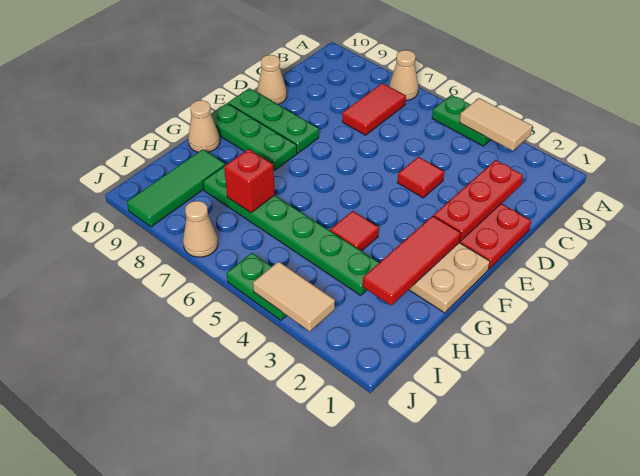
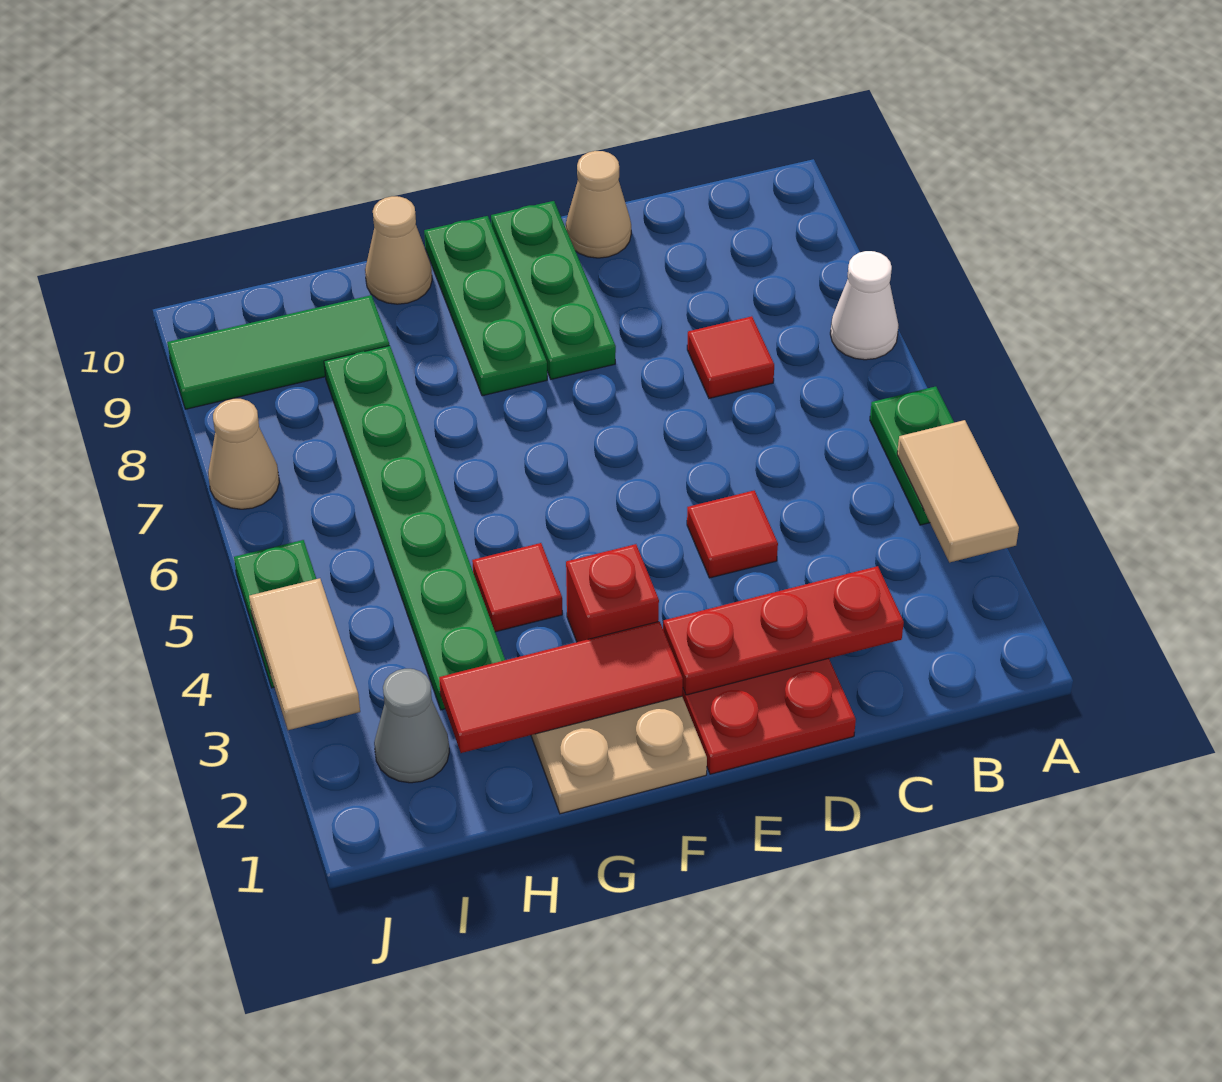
tan 1x1 cone [389,50,419,100] -> white 1x1 cone [830,251,899,360]
red 1x2 tile [342,83,406,135] -> red 1x1 tile [687,316,774,398]
red 1x1 brick [224,149,275,213] -> red 1x1 brick moved to [566,544,659,642]
none -> grey 1x1 cone [374,669,449,783]

